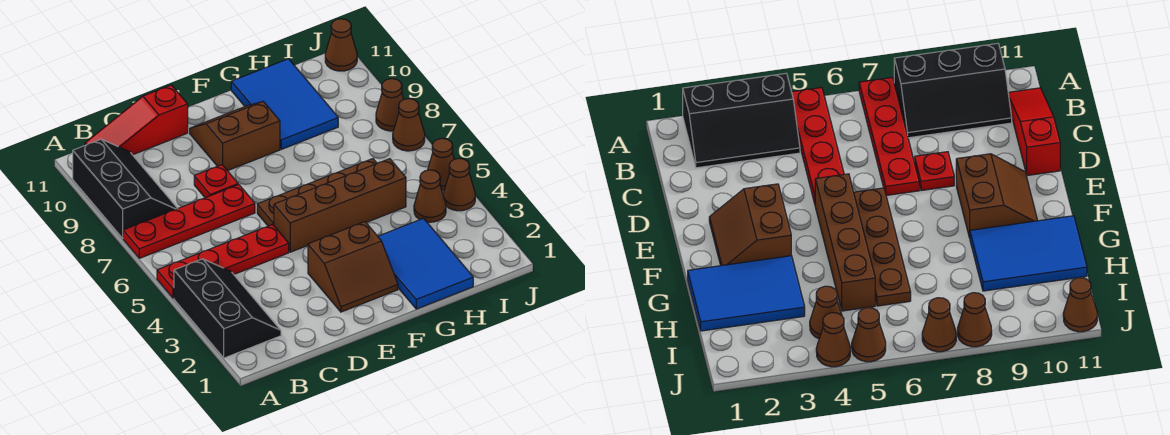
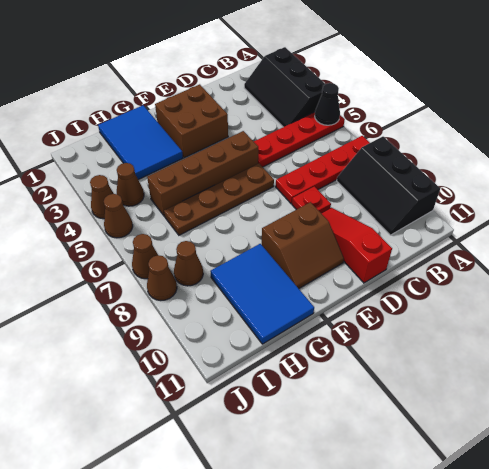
none -> black 1x1 cone [315,83,340,125]
red 1x3 slope [85,85,188,155] -> red 1x3 slope turned to [321,208,392,283]
brown 2x2 slope [308,222,398,312] -> brown 2x2 brick [155,84,228,158]
brown 1x1 cone [325,19,357,71] -> brown 1x1 cone moved to [174,241,203,286]

